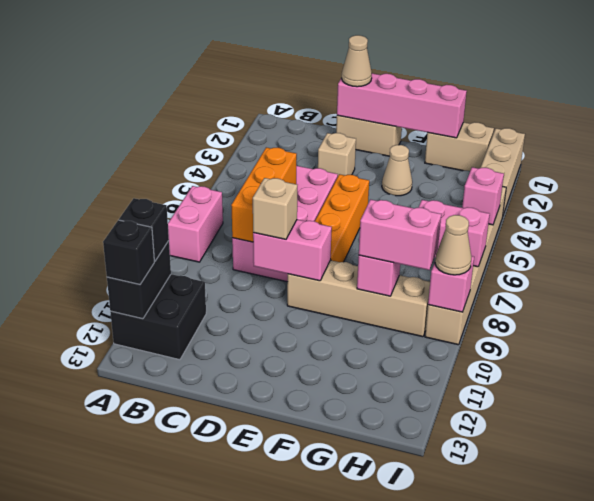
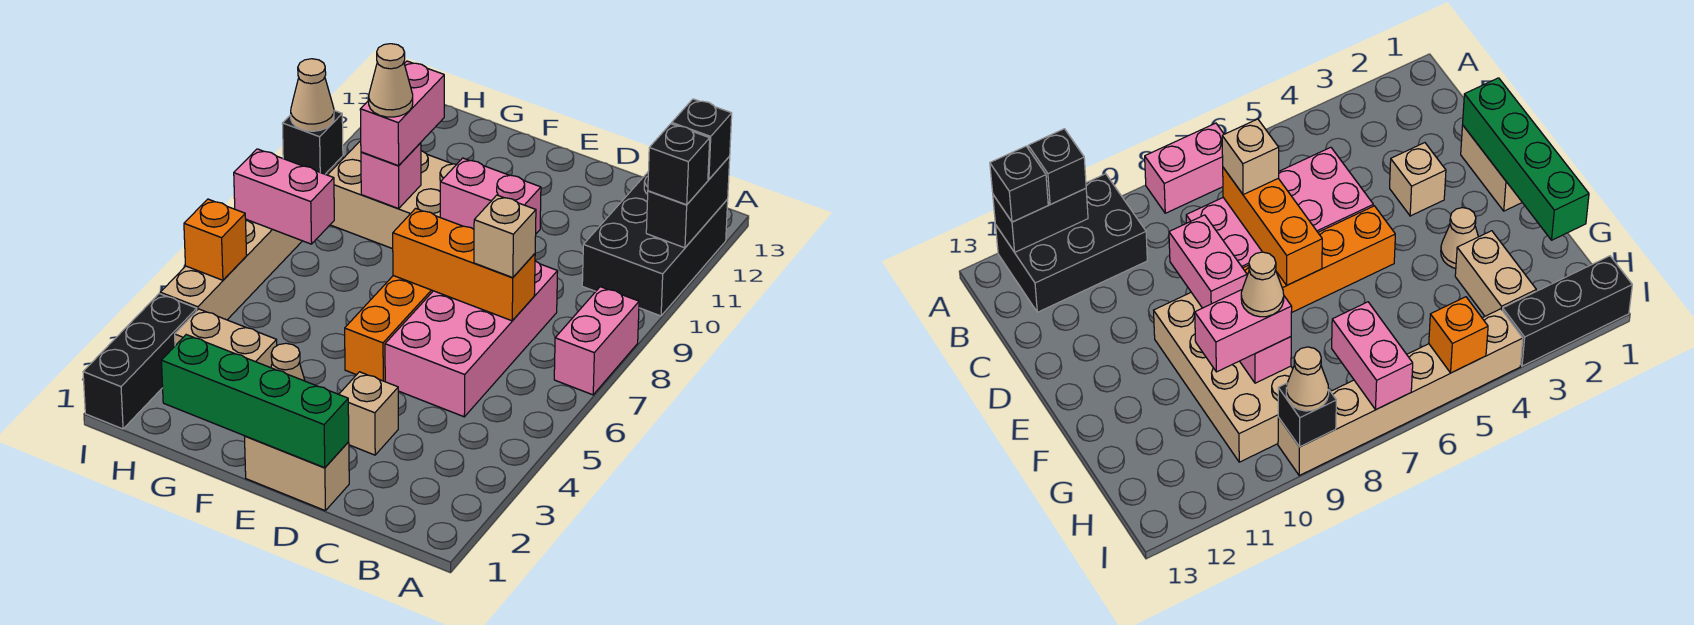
black 2x2 brick [110,274,206,360] -> black 2x3 brick [582,172,728,316]
orange 1x3 brick [231,147,297,242] -> orange 1x3 brick turned to [393,208,535,321]
pink 1x4 brick [337,73,467,138] -> green 1x4 brick [161,335,349,468]
tan 1x1 cone [342,35,372,87] -> tan 1x1 cone moved to [369,44,413,117]
tan 1x1 brick [253,178,297,239] -> tan 1x1 brick moved to [474,195,536,278]
tan 1x4 brick [287,260,430,337] -> tan 2x4 brick [328,141,457,249]
tan 1x2 brick [425,122,494,171] -> tan 1x2 brick moved to [175,309,277,368]
pink 1x2 brick [359,200,441,270] -> pink 1x2 brick turned to [360,61,444,166]
tan 1x3 brick [481,128,525,215] -> black 1x3 brick [83,294,197,429]
pink 1x1 brick [462,167,504,225] -> orange 1x1 brick [184,199,247,280]
pink 1x1 brick [428,256,474,312] -> black 1x1 brick [282,111,343,174]

